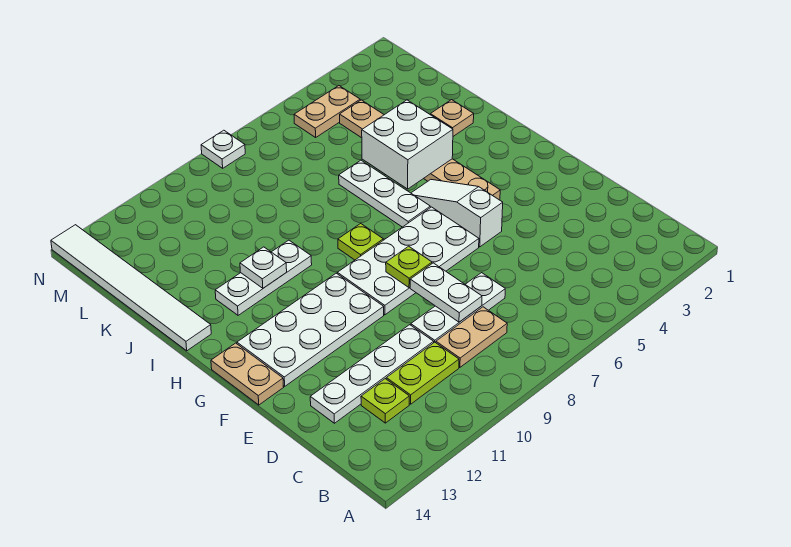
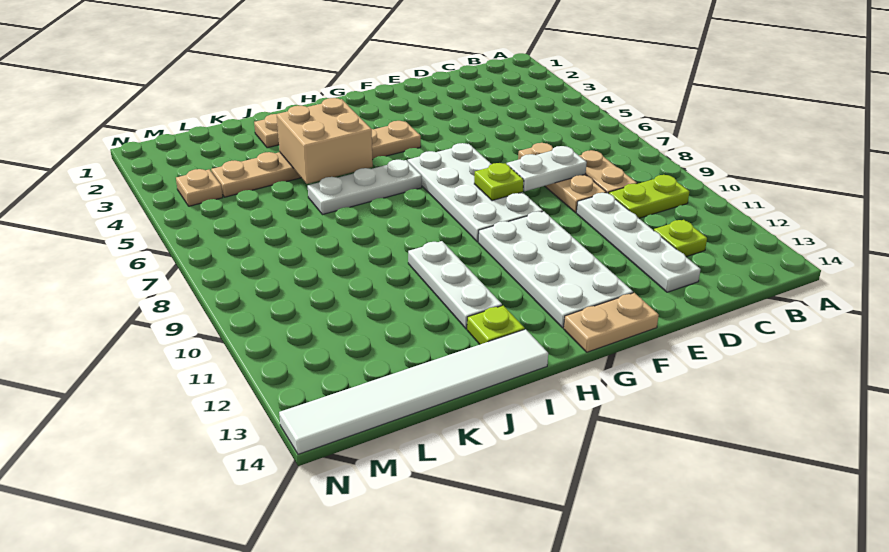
lime 1x2 plate [386,342,459,404] -> lime 1x2 plate turned to [609,175,689,218]
white 1x3 plate [411,273,505,343] -> tan 1x3 plate [518,143,606,213]
white 1x3 slope [411,180,503,247] -> none
lime 1x1 plate [338,224,383,260] -> lime 1x1 plate moved to [467,306,525,344]
white 2x2 brick [362,100,453,189] -> tan 2x2 brick [277,98,373,184]
white 1x1 plate [240,247,287,288] -> none
tan 1x2 plate [294,86,360,137] -> tan 1x1 plate [176,169,223,206]
white 1x1 plate [201,130,245,168] -> none

